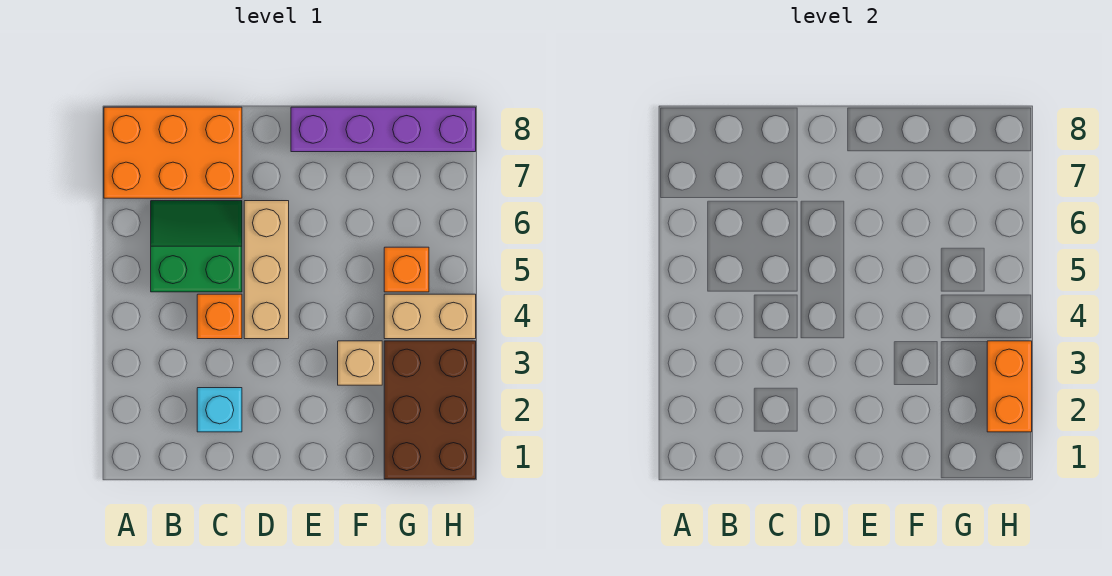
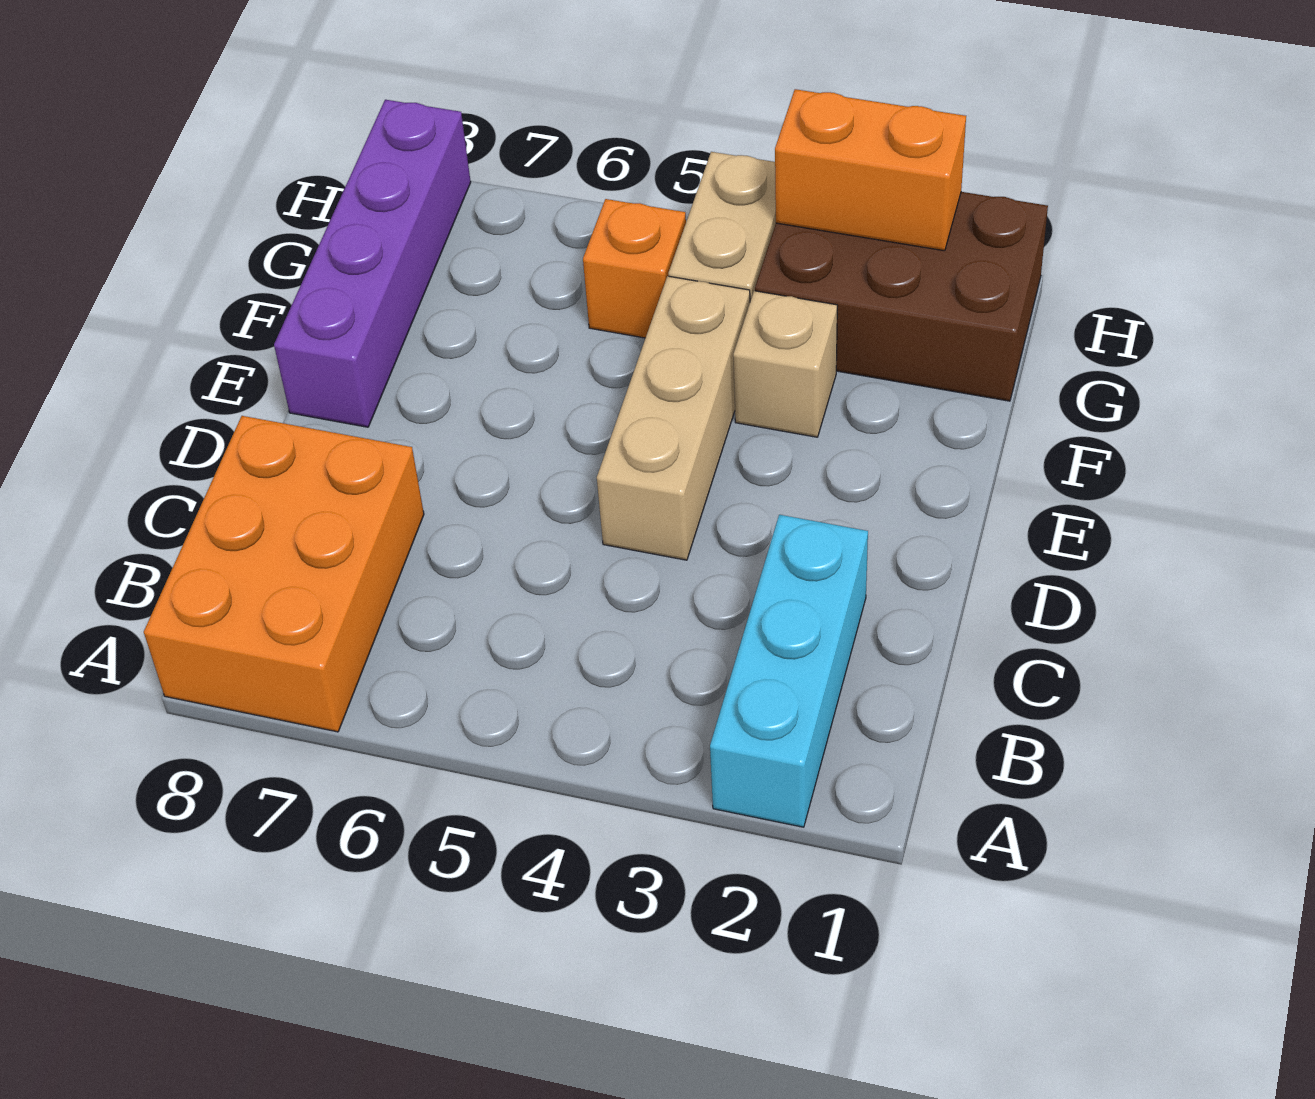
green 2x2 slope [151,201,242,292] -> none
cyan 1x1 brick [197,388,242,432] -> cyan 1x3 brick [710,515,868,827]
orange 1x1 brick [197,294,242,339] -> none
tan 1x3 brick [244,201,289,339] -> tan 1x3 brick turned to [597,276,750,560]

